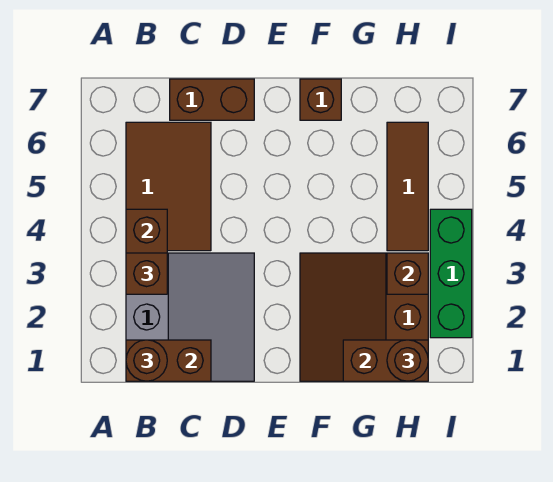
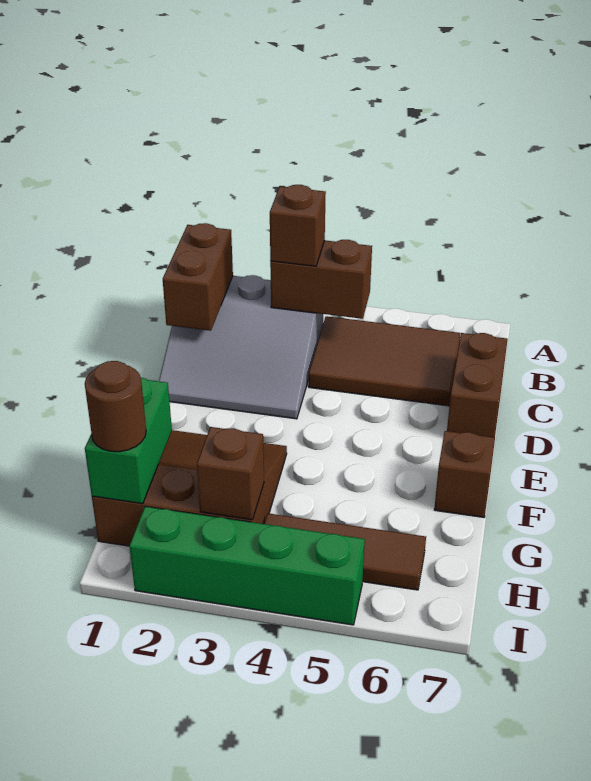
brown 1x1 round brick [126,340,167,381] -> none
brown 1x2 brick [343,340,428,381] -> green 1x2 brick [85,377,172,504]
green 1x3 brick [430,209,472,338] -> green 1x4 brick [129,507,365,625]

